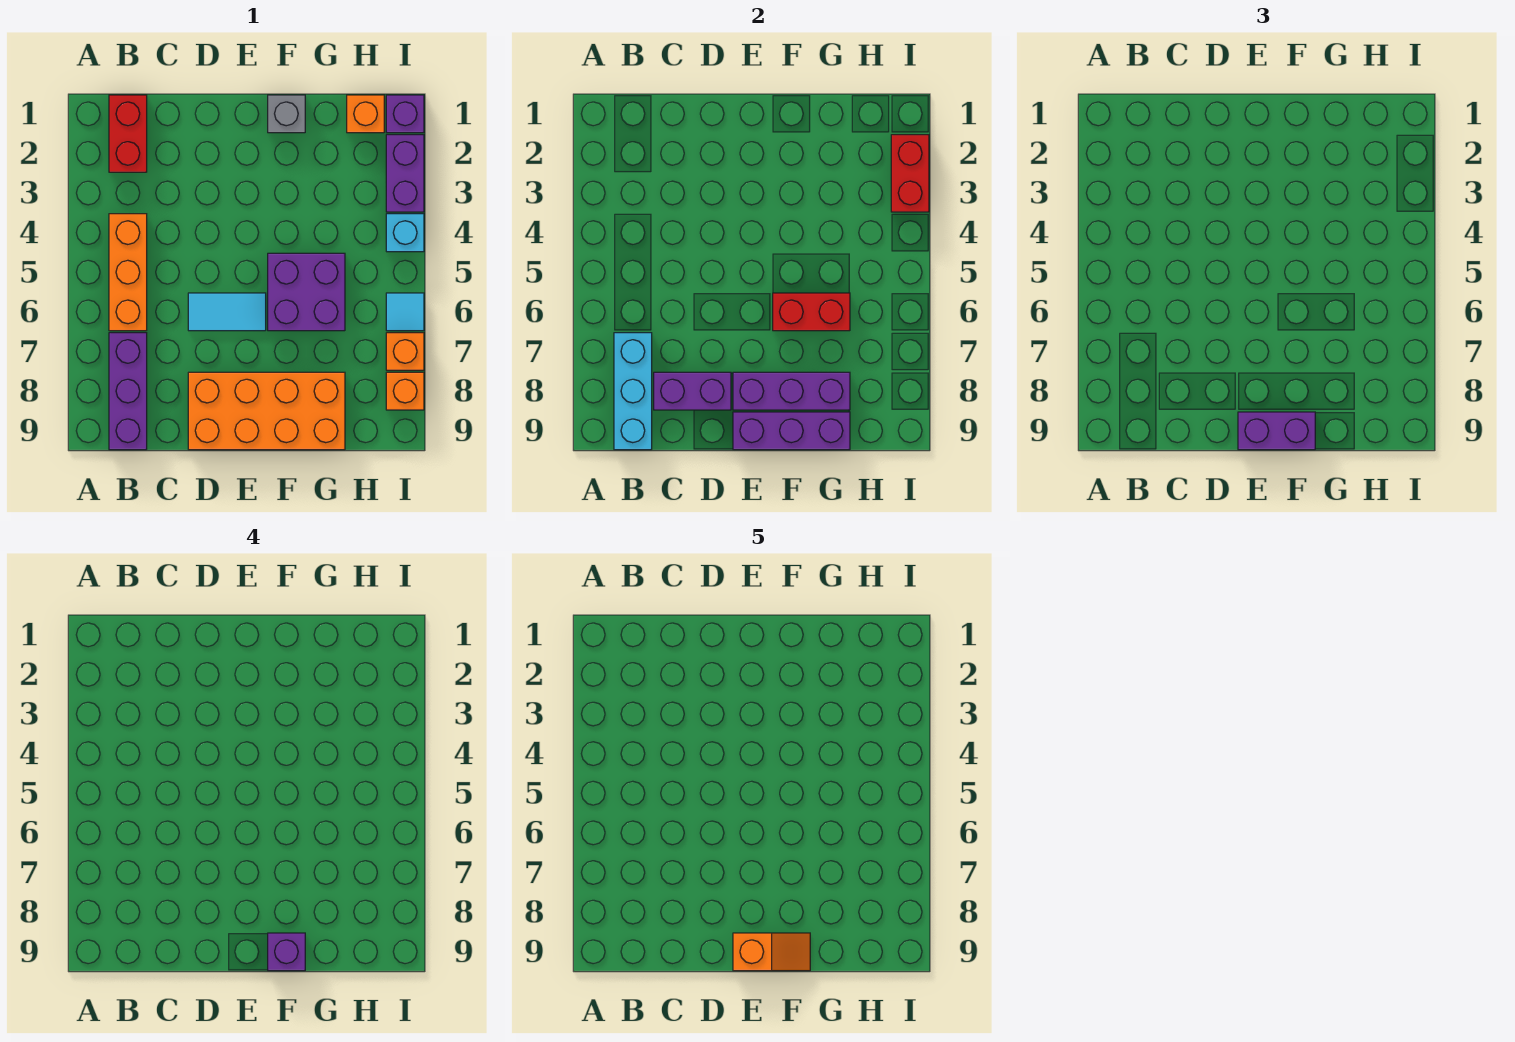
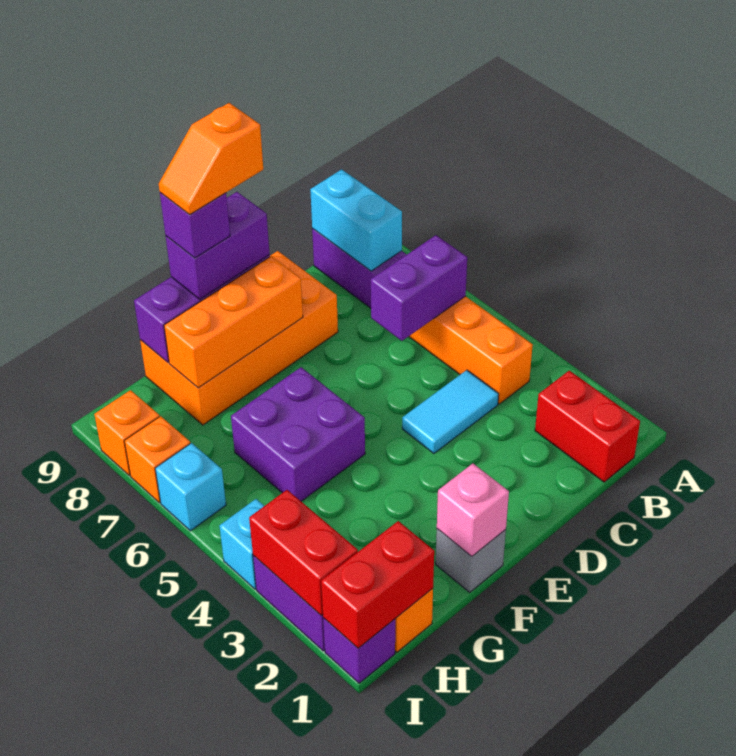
cyan 1x3 brick [614,333,652,450] -> cyan 1x2 brick [310,169,402,271]
purple 1x2 brick [654,372,731,410] -> purple 1x2 brick moved to [371,235,467,341]
cyan 1x2 tile [188,293,266,331] -> cyan 1x2 tile moved to [402,370,499,454]
purple 1x3 brick [733,372,850,410] -> orange 1x3 brick [164,256,303,388]
none -> pink 1x1 brick [437,463,509,556]
red 1x2 brick [773,293,850,331] -> red 1x2 brick moved to [321,521,434,648]
cyan 1x1 tile [386,293,424,331] -> cyan 1x1 brick [155,443,226,531]

